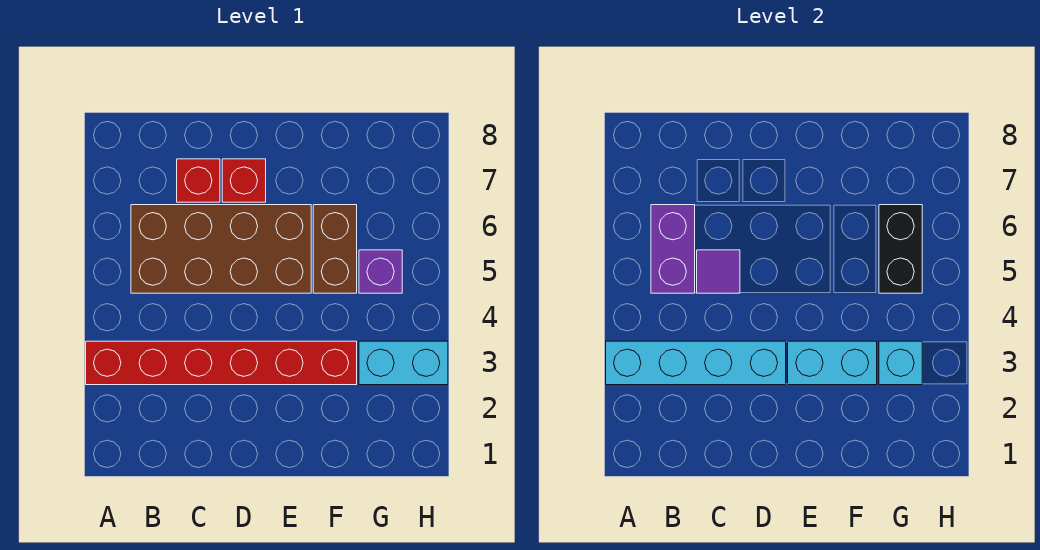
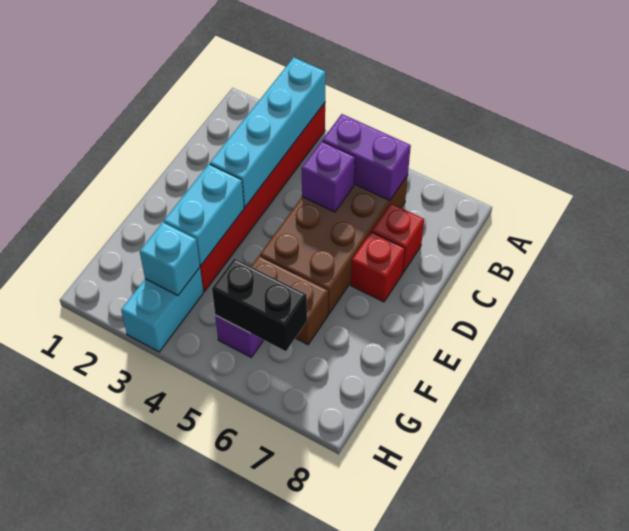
purple 1x1 tile [697,250,740,293] -> purple 1x1 brick [302,141,355,212]

